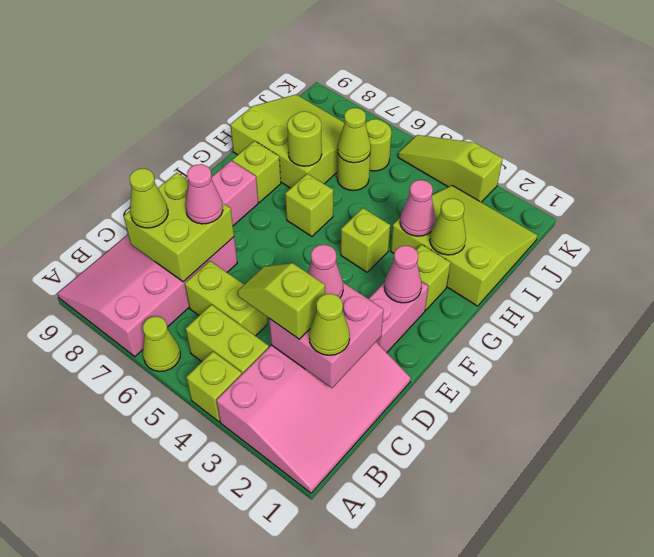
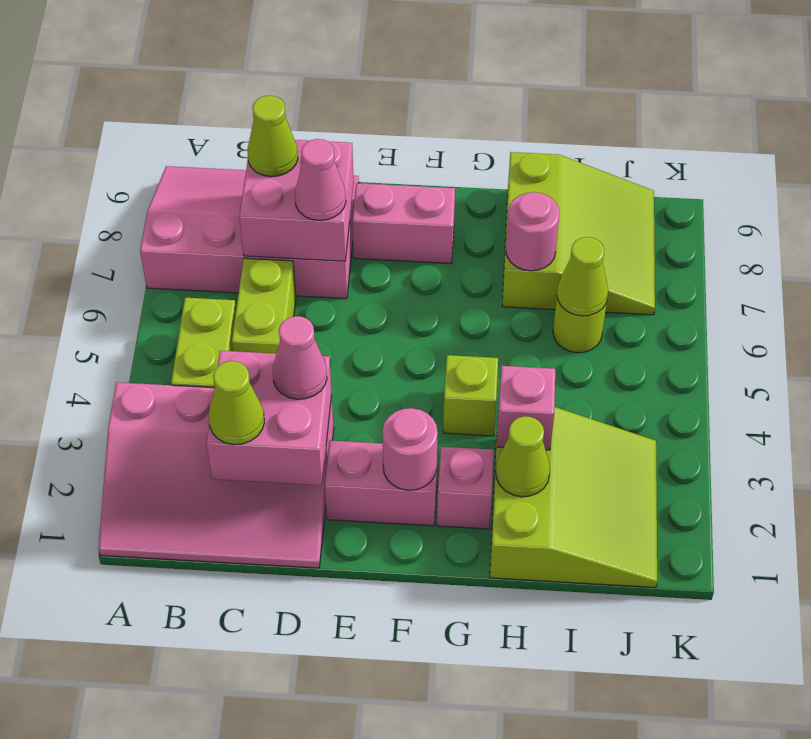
lime 1x1 brick [186,352,242,422] -> none
lime 1x1 cone [143,316,180,371] -> none
lime 1x2 slope [237,263,325,339] -> none
lime 2x2 brick [124,173,234,282] -> pink 2x2 brick [239,140,354,261]
pink 1x1 cone [384,246,422,303] -> pink 1x1 round brick [383,408,438,490]
lime 1x1 brick [416,244,451,310] -> pink 1x1 brick [437,447,494,529]
lime 1x1 brick [285,174,333,236] -> none
lime 1x1 brick [232,141,281,202] -> none
pink 1x1 cone [400,180,436,236] -> pink 1x1 brick [497,366,555,450]
lime 1x1 round brick [287,111,322,166] -> pink 1x1 round brick [506,192,560,271]
lime 1x1 round brick [365,119,391,171] -> none
lime 1x3 slope [398,135,503,202] -> none

